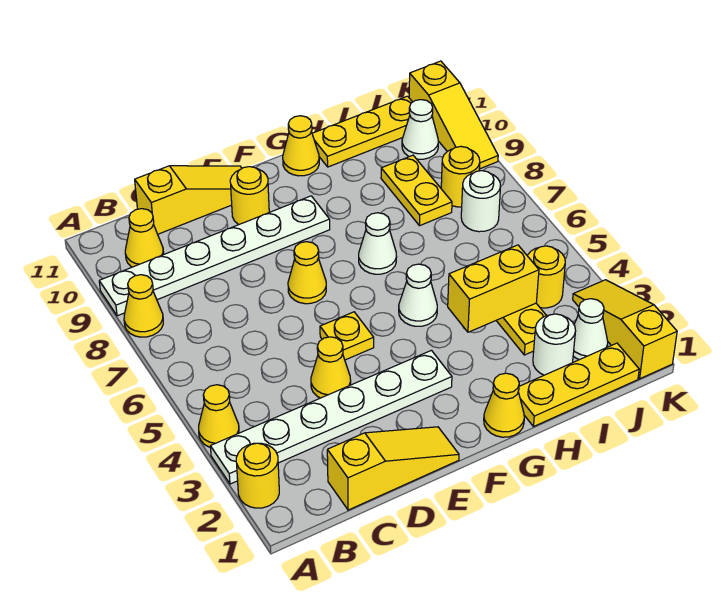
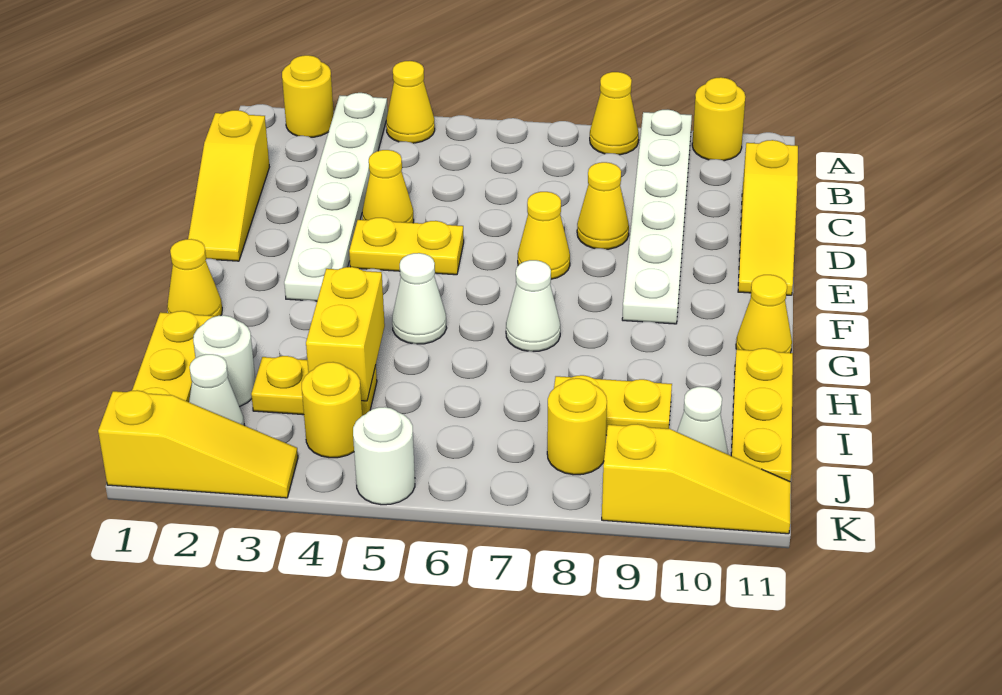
yellow 1x1 cone [125,209,164,267] -> yellow 1x1 cone moved to [577,162,629,249]
yellow 1x1 plate [320,312,374,360] -> yellow 1x2 plate [349,218,464,275]
yellow 1x1 round brick [230,167,269,225] -> yellow 1x1 round brick moved to [692,77,745,161]
white 1x1 round brick [461,171,501,232] -> white 1x1 round brick moved to [353,407,415,505]
yellow 1x3 slope [409,61,498,169] -> yellow 1x3 slope turned to [602,424,791,534]

